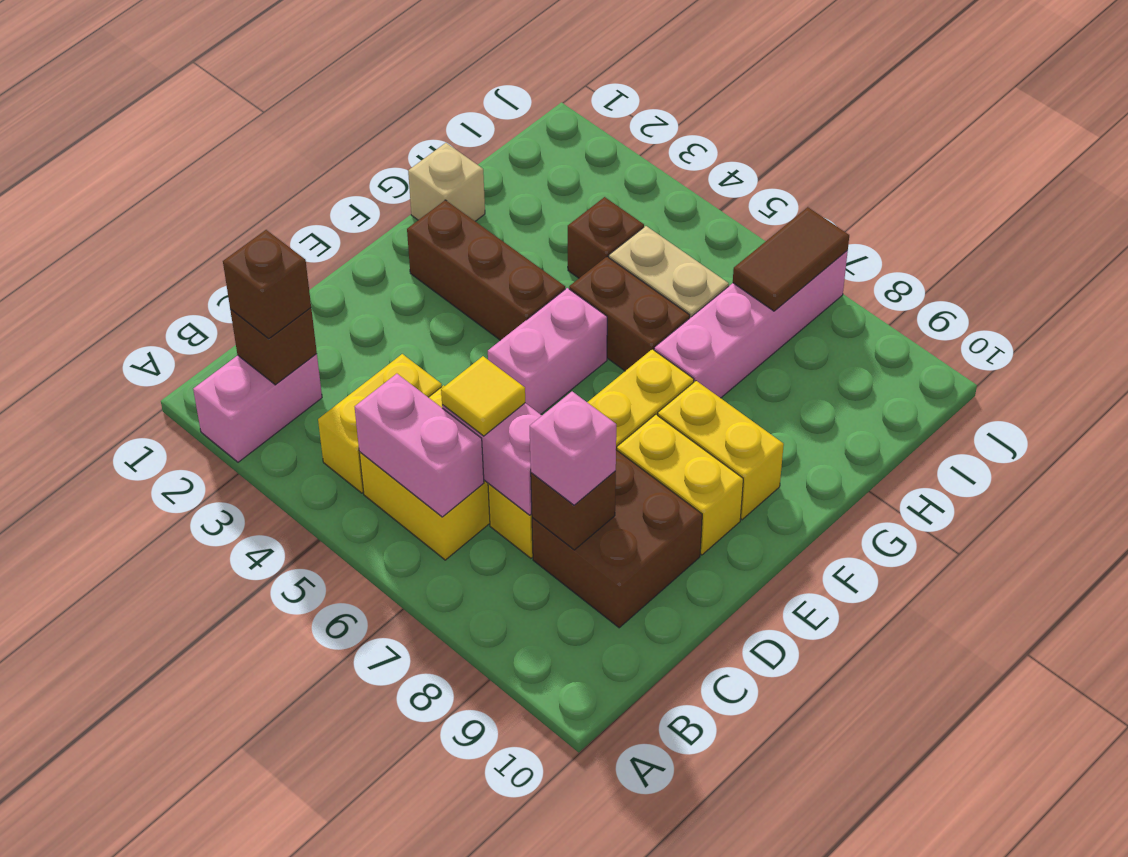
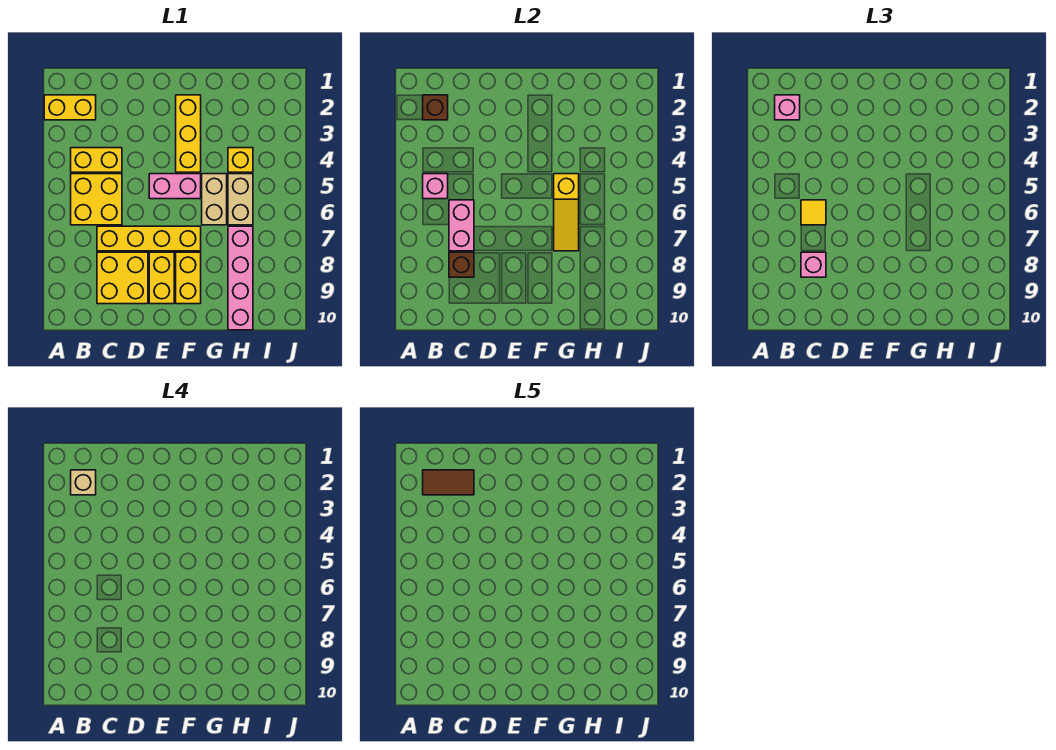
pink 1x2 brick [193,354,322,462] -> yellow 1x2 brick [44,95,96,120]
brown 1x1 brick [223,230,311,339] -> pink 1x1 brick [775,95,800,120]
pink 1x2 brick [355,374,484,517] -> pink 1x1 brick [423,174,448,199]
brown 2x2 brick [532,450,702,628] -> yellow 2x2 brick [97,252,148,304]
brown 1x3 brick [407,200,565,340] -> yellow 1x3 brick [176,95,201,172]
tan 1x1 brick [408,143,485,221] -> tan 1x1 brick moved to [71,470,96,495]
brown 1x2 brick [569,257,690,371] -> tan 1x2 brick [202,174,227,225]
none -> yellow 1x3 slope [554,174,579,251]
pink 1x4 brick [654,251,848,398] -> pink 1x4 brick turned to [228,226,253,330]
brown 1x1 brick [568,197,644,278] -> yellow 1x1 brick [228,148,253,172]
brown 1x2 tile [733,207,849,311] -> brown 1x2 tile moved to [423,470,474,495]

